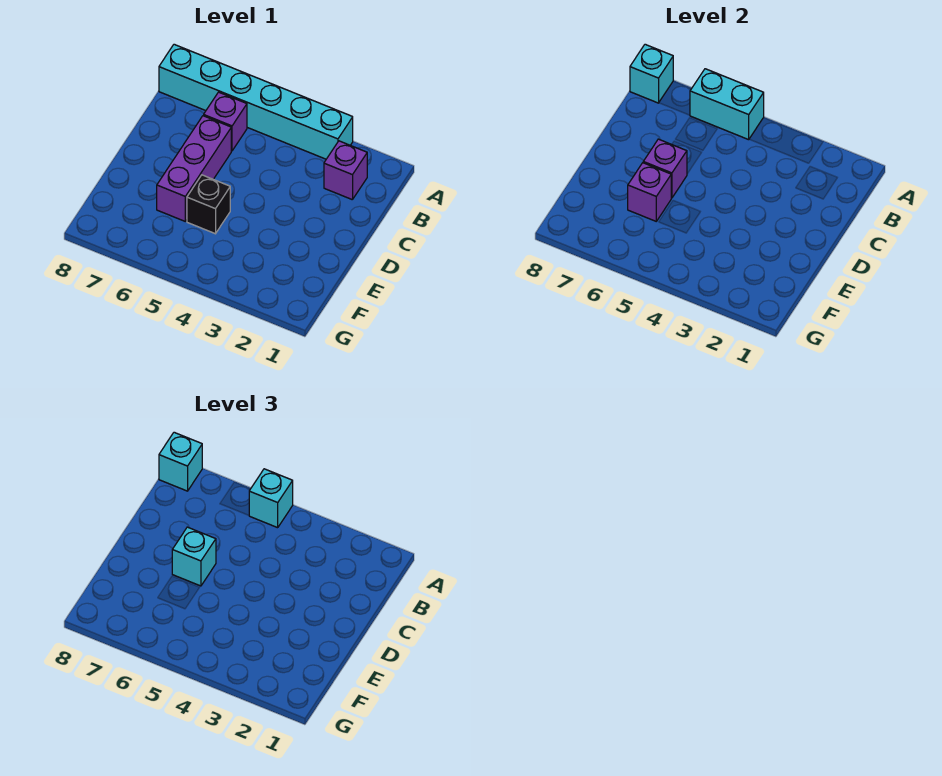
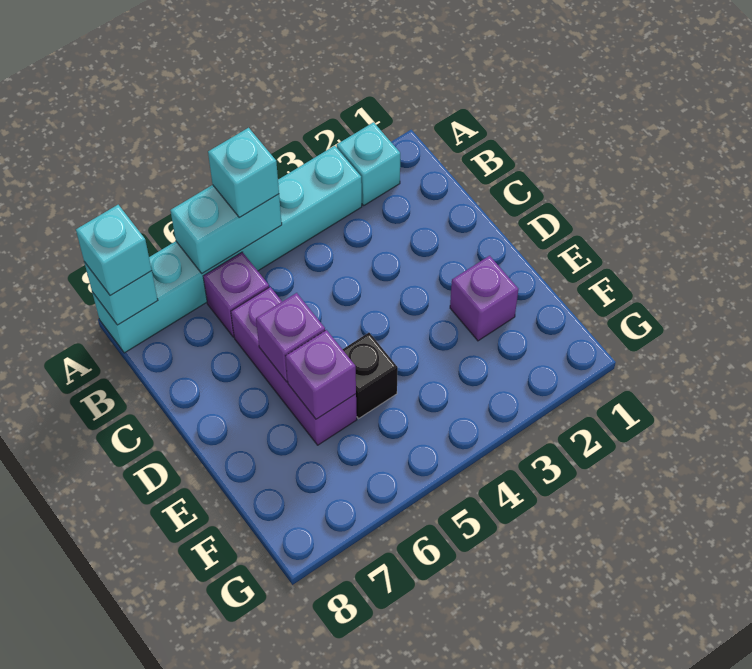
purple 1x1 brick [324,141,367,200] -> purple 1x1 brick moved to [450,256,518,341]
cyan 1x1 brick [172,527,216,586] -> cyan 1x1 brick moved to [337,122,400,205]

